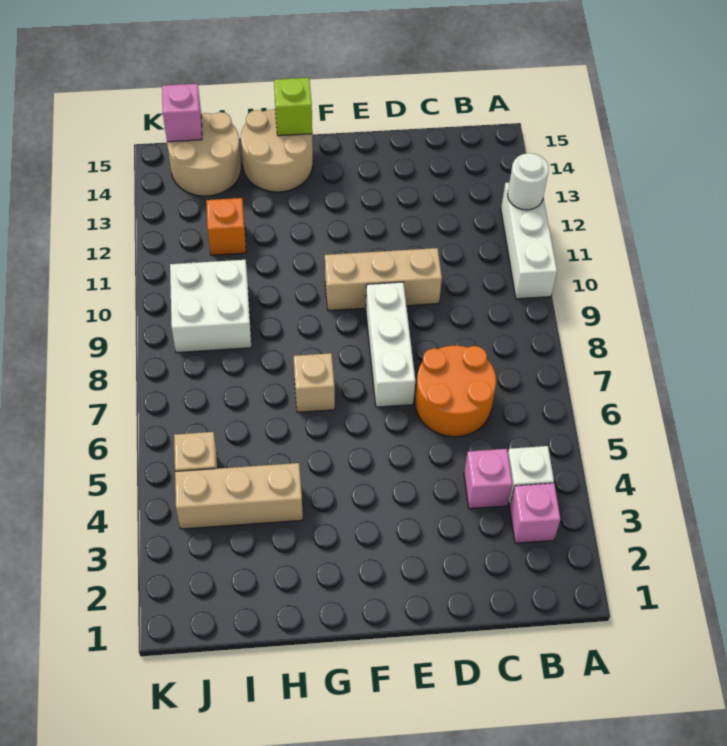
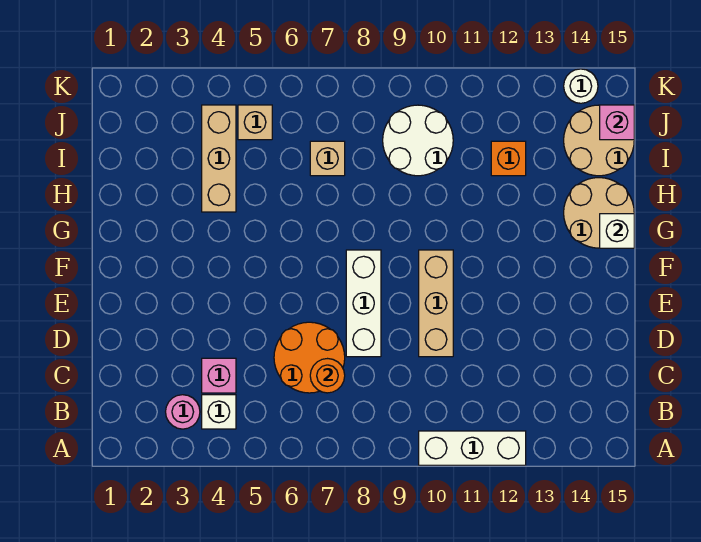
white 1x1 round brick [508,153,549,210] -> white 1x1 round brick moved to [564,69,598,103]
pink 1x1 brick [510,483,560,543] -> pink 1x1 round brick [166,395,200,429]
none -> orange 1x1 round brick [310,359,345,393]
white 1x3 brick [366,282,415,407] -> white 1x3 brick turned to [346,250,381,357]
tan 1x1 brick [294,353,335,412] -> tan 1x1 brick moved to [310,141,345,176]
lime 1x1 brick [274,78,312,136] -> white 1x1 brick [600,214,634,248]
white 2x2 brick [170,260,251,353] -> white 2x2 round brick [383,105,453,176]

